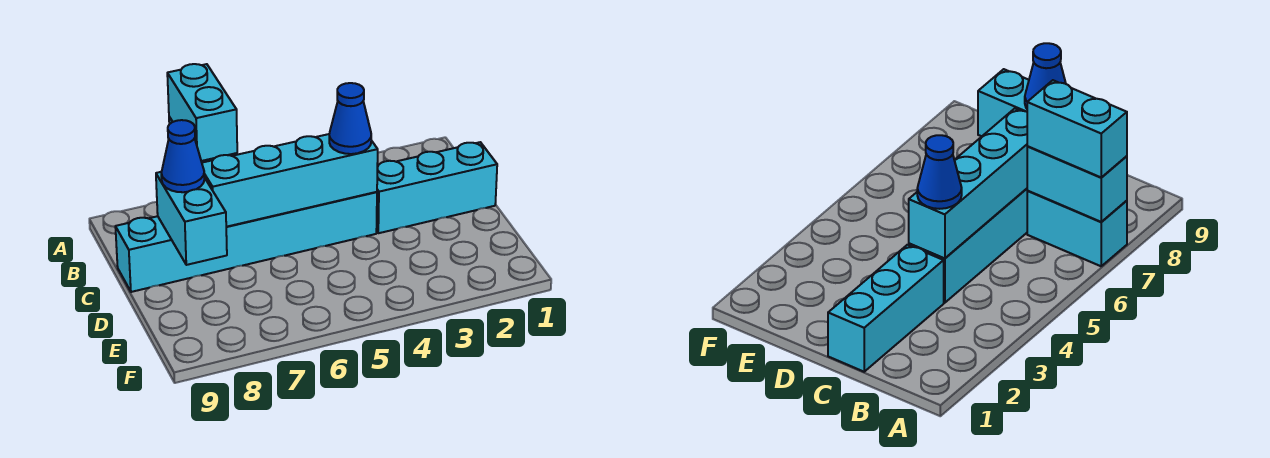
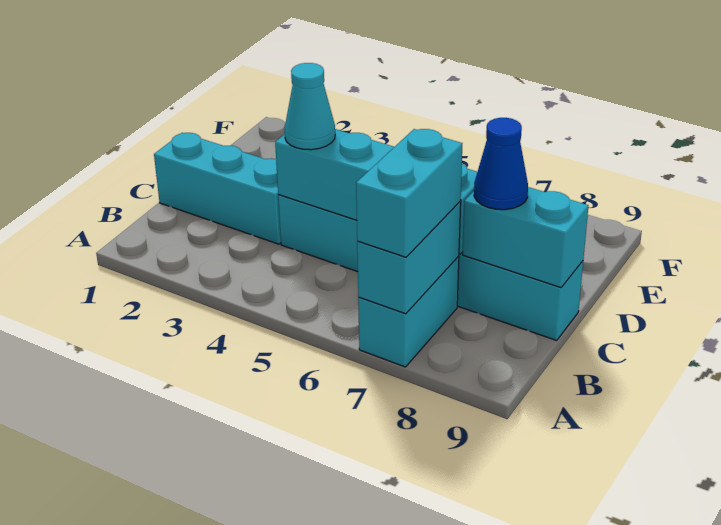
blue 1x1 cone [329,83,371,154] -> cyan 1x1 cone [284,63,335,150]
cyan 1x2 brick [156,172,227,265] -> cyan 1x2 brick turned to [463,187,589,287]

